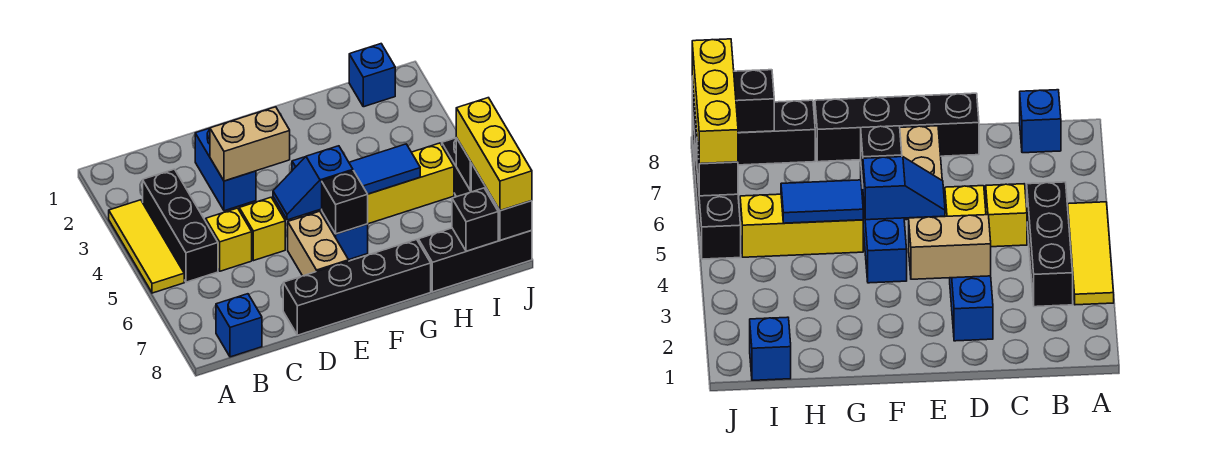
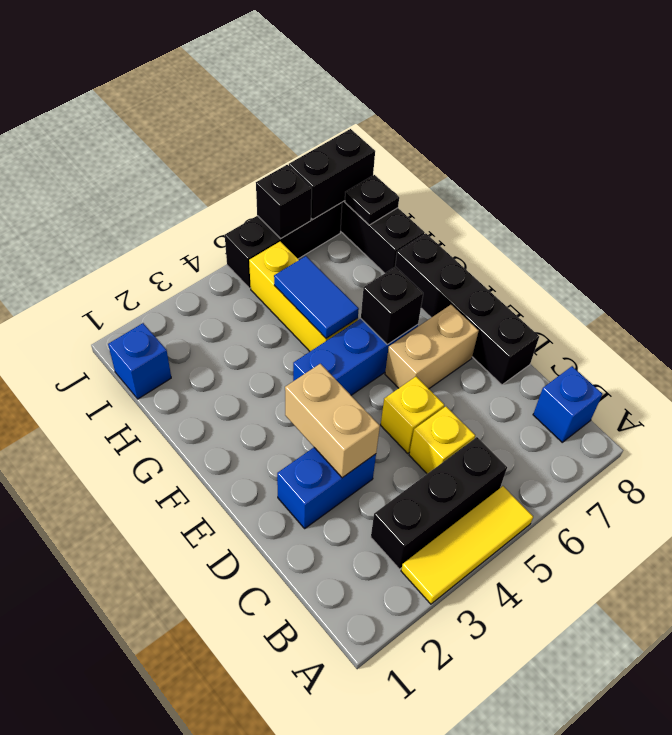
blue 1x2 slope [273,146,353,220] -> none
black 1x1 brick [452,188,498,251] -> black 1x1 plate [345,175,399,225]
yellow 1x3 brick [456,98,532,211] -> none

